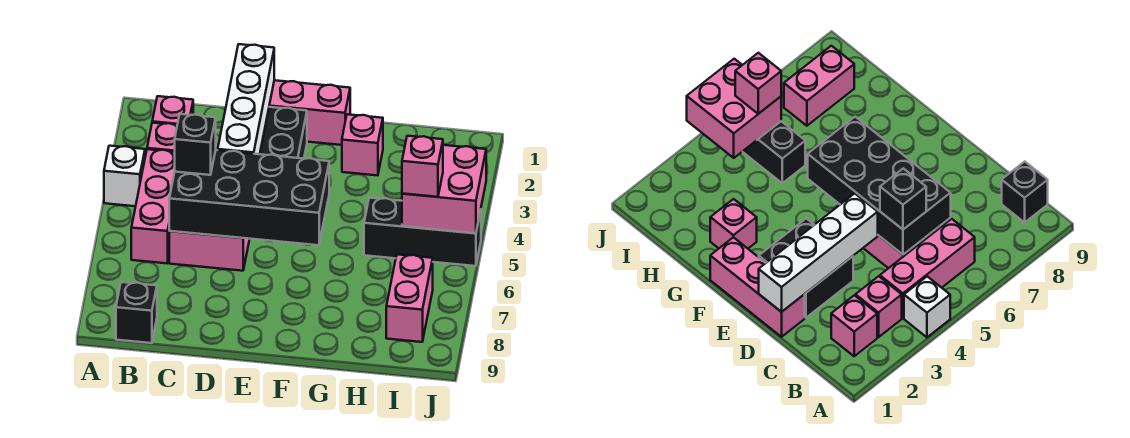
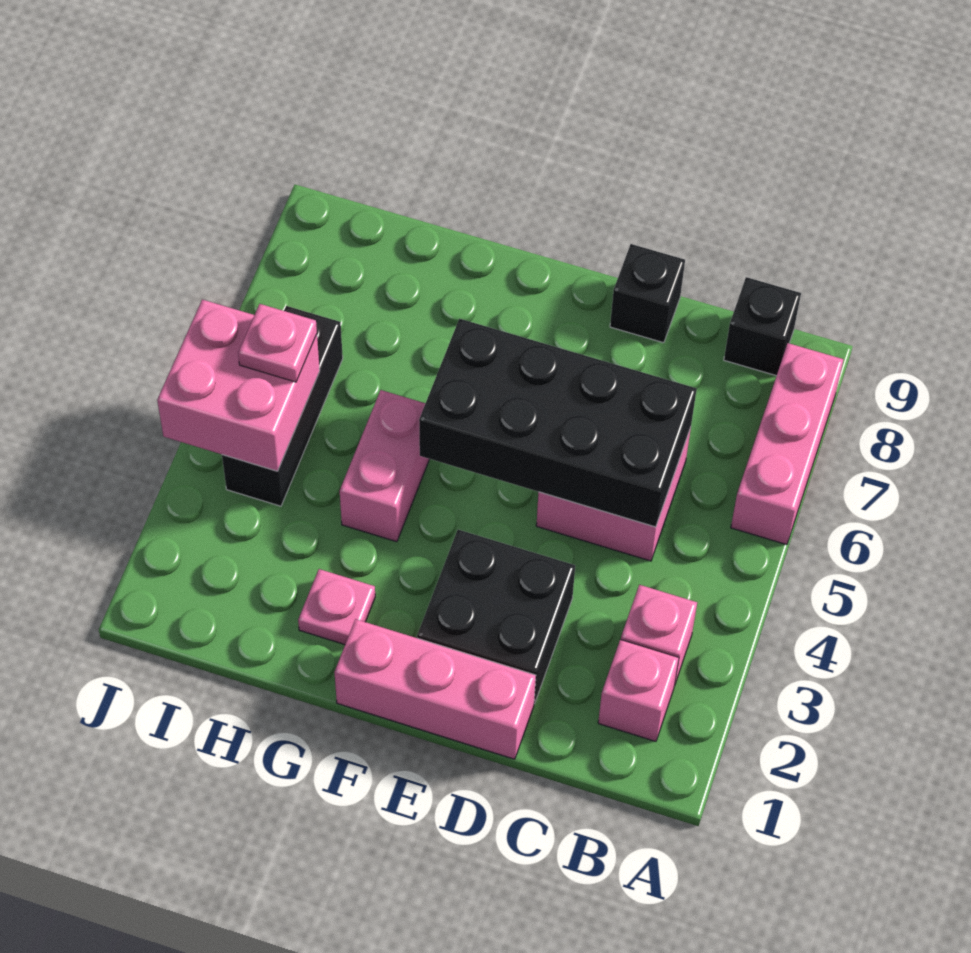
white 1x1 brick [104,146,145,206] -> none
pink 1x3 brick [131,149,175,263] -> pink 1x3 brick moved to [731,343,844,545]
black 1x1 brick [175,114,216,175] -> black 1x1 brick moved to [610,244,685,343]
white 1x4 brick [218,44,274,154] -> none
pink 1x1 brick [342,114,383,176] -> pink 1x1 plate [298,569,375,644]
black 1x3 brick [364,198,481,266] -> black 1x3 brick turned to [222,306,343,506]
pink 1x1 brick [402,136,443,197] -> pink 1x1 plate [238,304,317,382]
pink 1x2 brick [386,254,433,342] -> pink 1x2 brick moved to [340,390,429,542]

